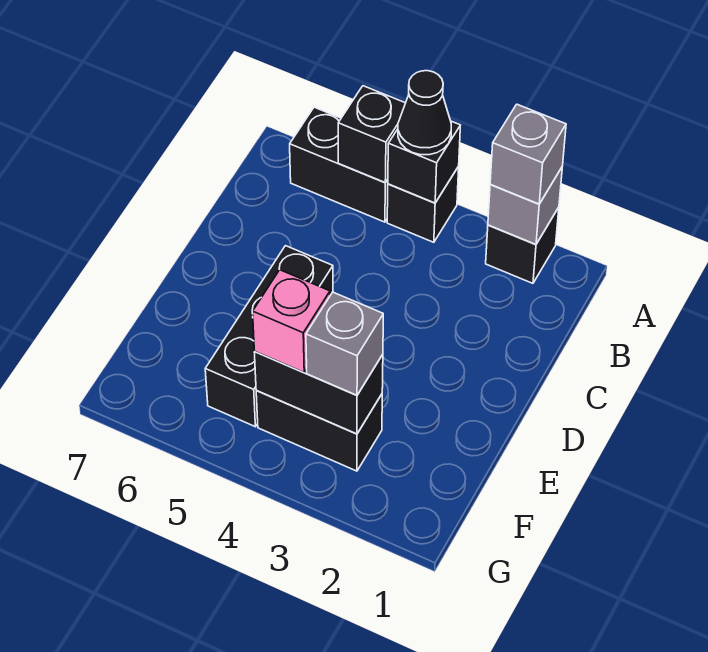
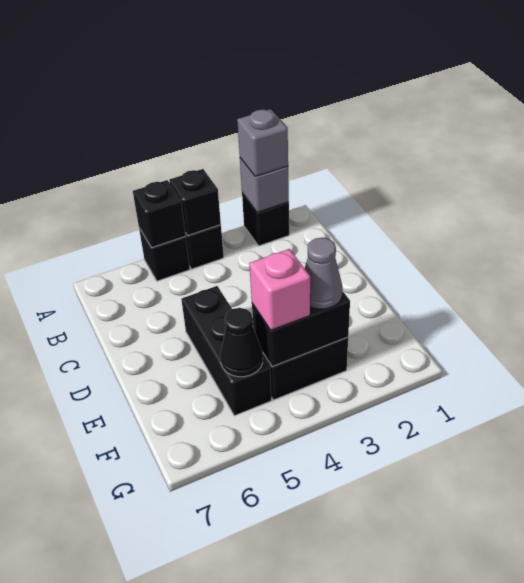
black 1x1 cone [398,71,451,155] -> black 1x1 cone moved to [220,308,263,377]
black 1x2 brick [290,107,388,222] -> black 1x1 brick [139,228,190,281]
grey 1x1 brick [306,292,383,395] -> grey 1x1 cone [305,238,343,309]

